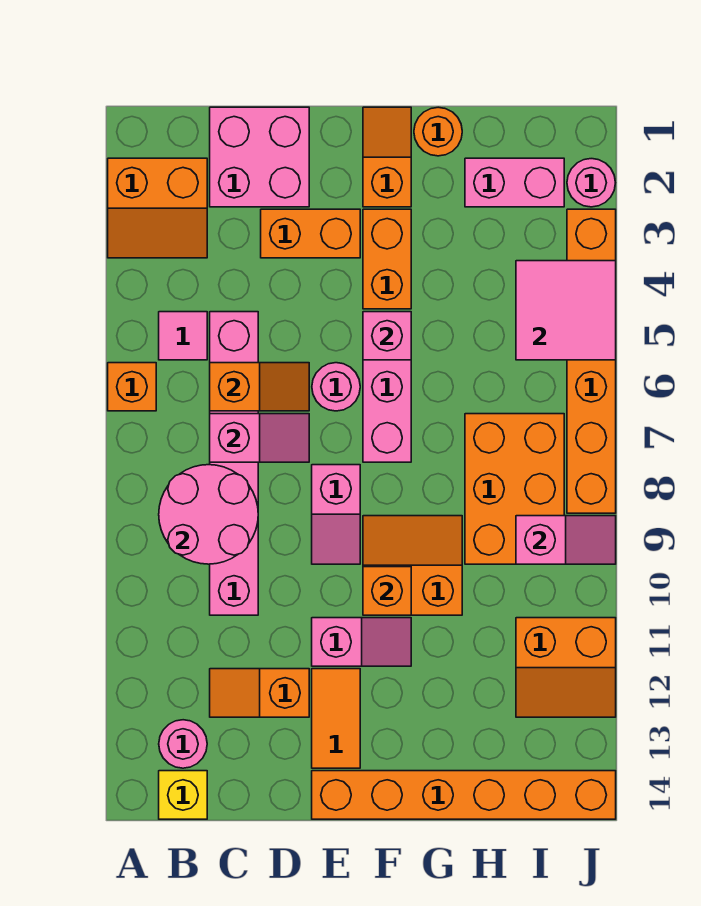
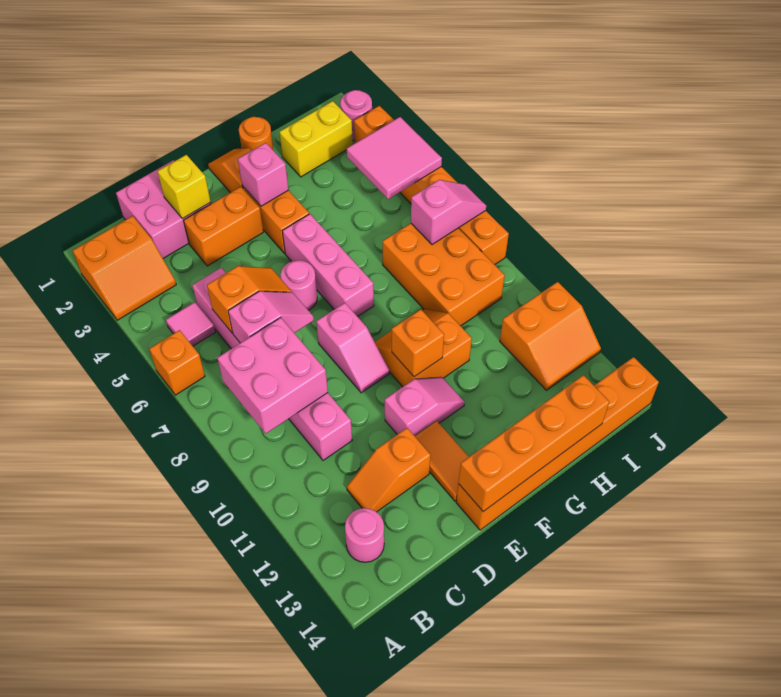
pink 2x2 round brick [159,465,258,564] -> pink 2x2 brick [217,318,328,433]
yellow 1x1 brick [159,771,207,819] -> yellow 1x1 brick moved to [158,155,211,219]
none -> orange 1x4 brick [459,375,609,512]
pink 1x1 brick [363,312,411,360] -> pink 1x1 brick moved to [238,143,288,206]
pink 1x2 brick [465,158,564,207] -> yellow 1x2 brick [280,101,353,177]
pink 1x2 slope [516,516,616,564] -> pink 1x2 slope moved to [411,180,486,245]

